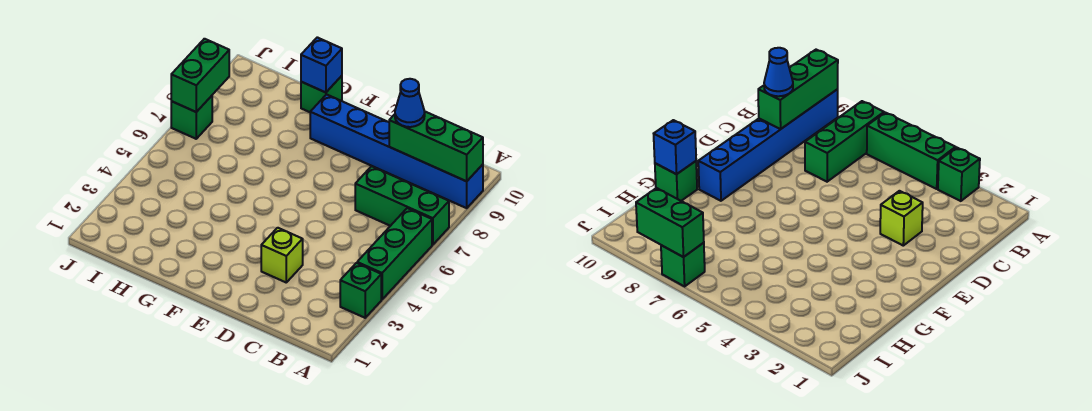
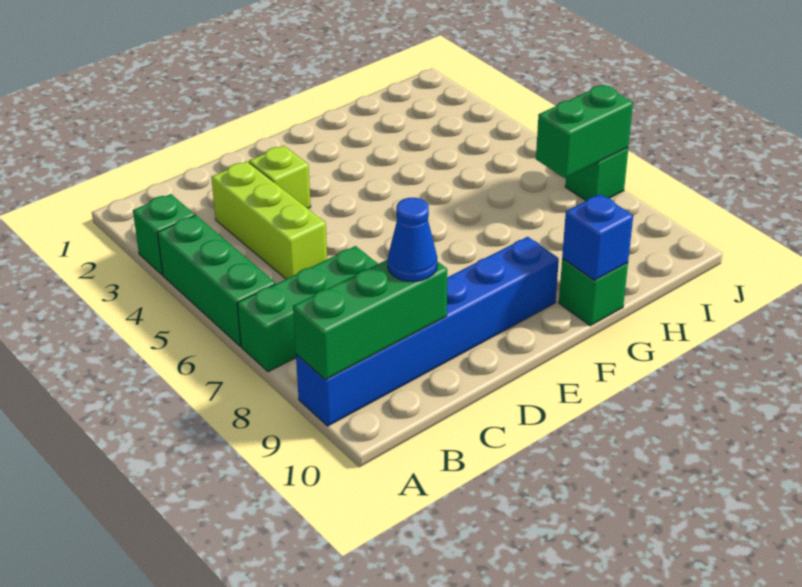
none -> lime 1x3 brick [211,162,327,279]
green 1x2 brick [171,39,229,112] -> green 1x2 brick turned to [536,85,633,178]

